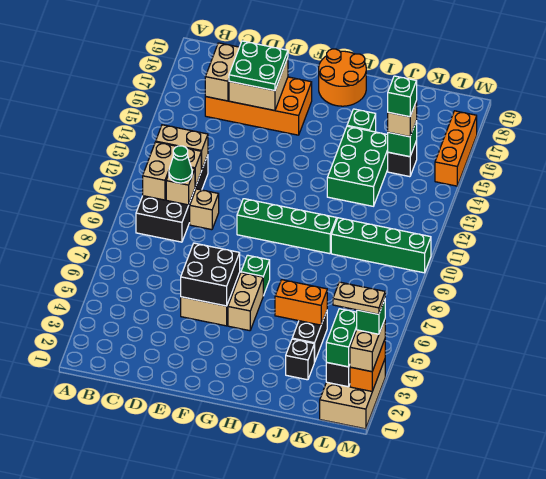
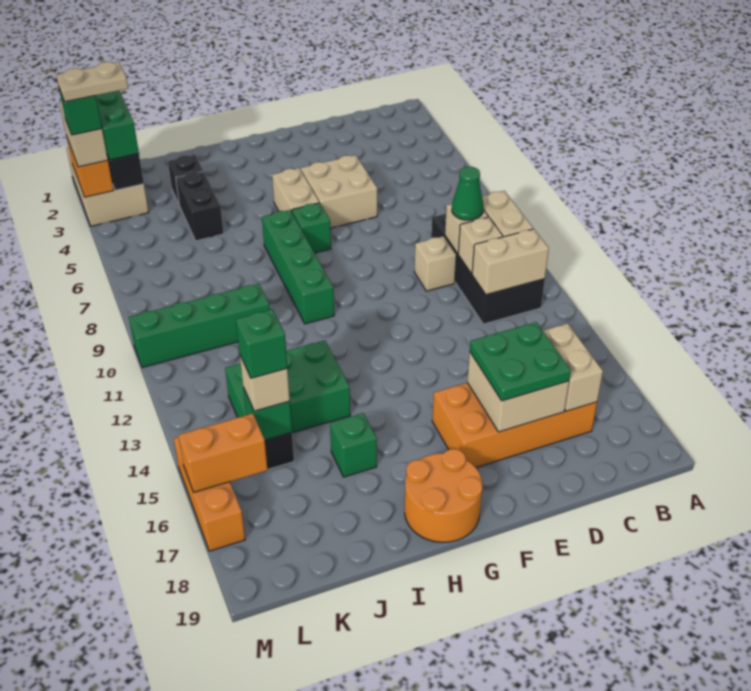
black 2x2 brick [181,243,240,306] -> none
green 1x4 brick [237,199,337,254] -> green 1x4 brick turned to [262,210,334,324]
orange 1x2 brick [275,280,327,325] -> orange 1x2 brick moved to [178,414,268,492]
green 2x3 brick [327,126,388,206] -> green 2x3 brick turned to [225,340,350,433]

